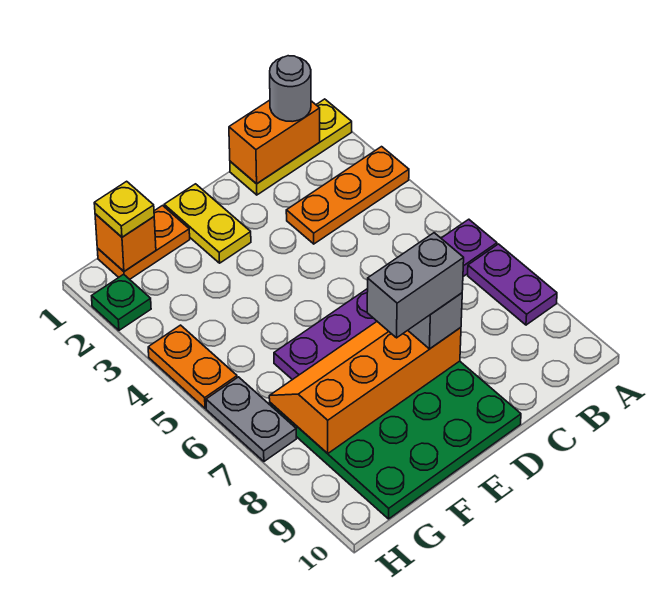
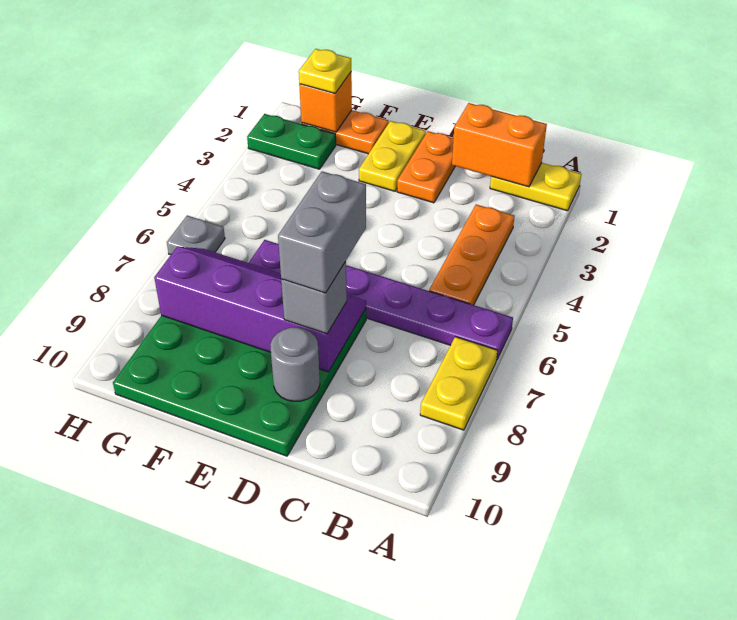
yellow 1x3 plate [230,99,352,195] -> yellow 1x2 plate [490,163,581,211]
orange 1x3 plate [286,147,409,244] -> orange 1x3 plate turned to [429,204,514,305]
purple 1x2 plate [468,244,557,325] -> yellow 1x2 plate [420,337,497,430]
grey 1x1 round brick [270,56,311,122] -> grey 1x1 round brick moved to [270,327,320,401]
orange 2x4 slope [269,322,461,453] -> purple 2x4 slope [154,247,366,372]
grey 1x2 brick [367,233,464,338] -> grey 1x2 brick turned to [278,171,366,293]
green 1x1 plate [92,274,151,330] -> green 1x2 plate [247,114,336,169]
orange 1x2 plate [148,325,237,408] -> orange 1x2 plate moved to [397,131,455,203]
grey 1x2 plate [206,377,296,461] -> grey 1x1 plate [167,215,225,255]

